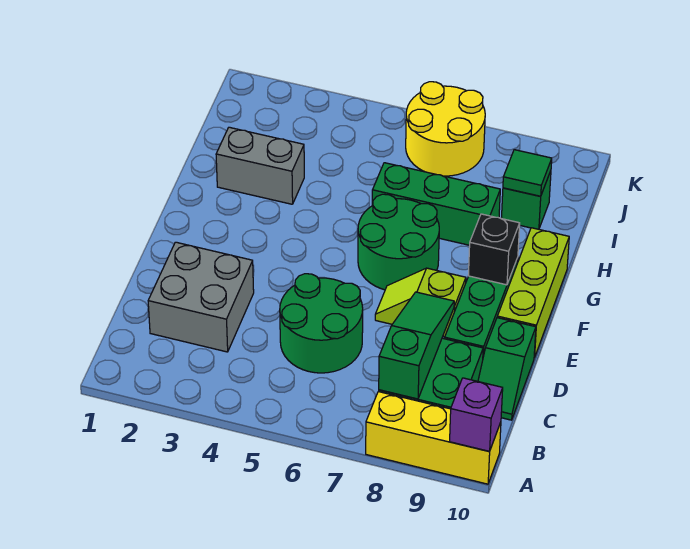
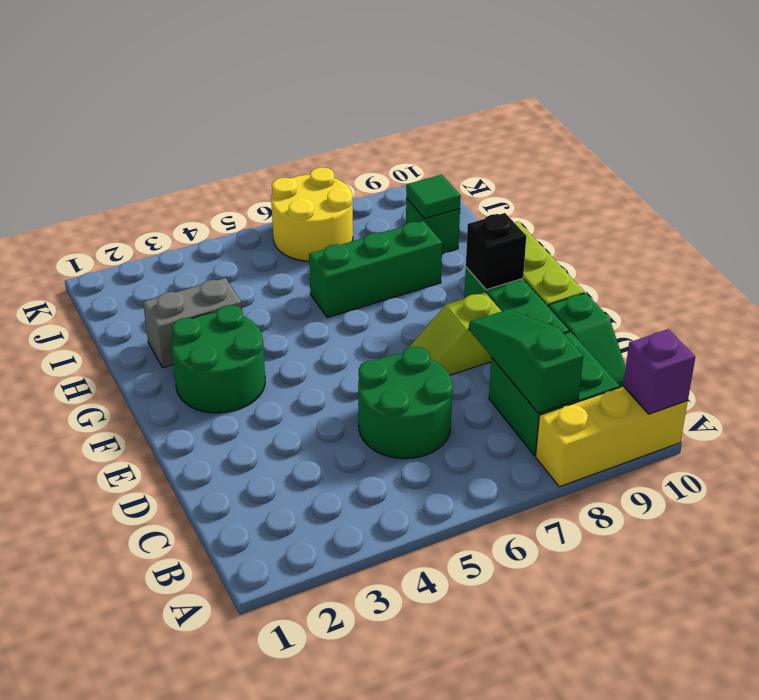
grey 2x2 brick [148,242,254,352] -> none
green 2x2 round brick [358,194,439,290] -> green 2x2 round brick moved to [171,305,265,413]

